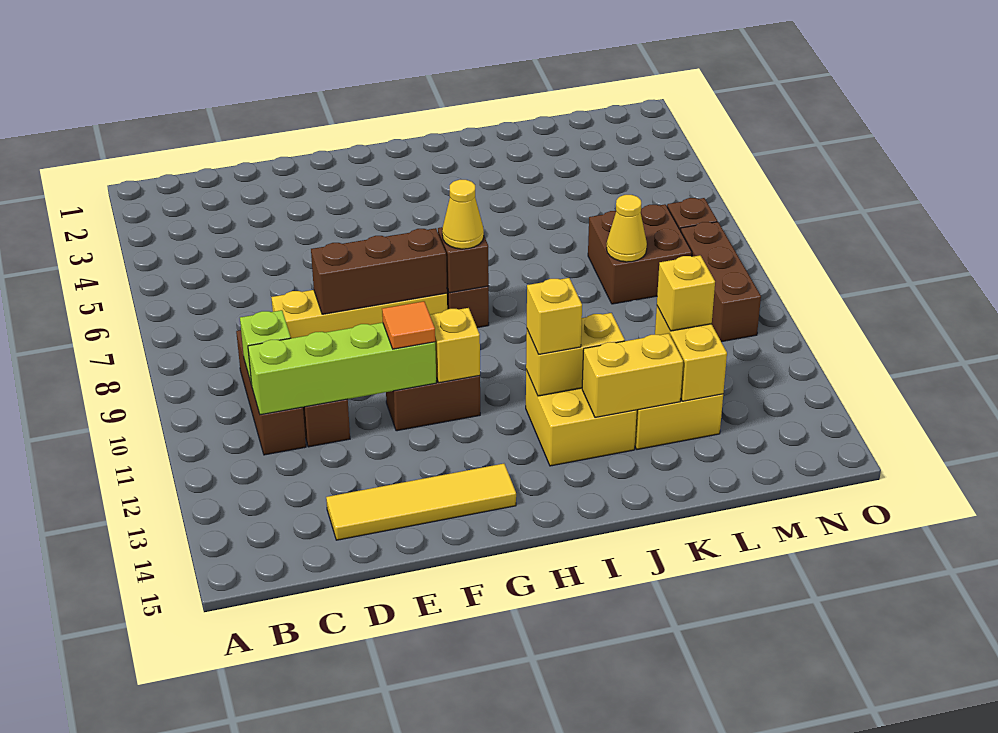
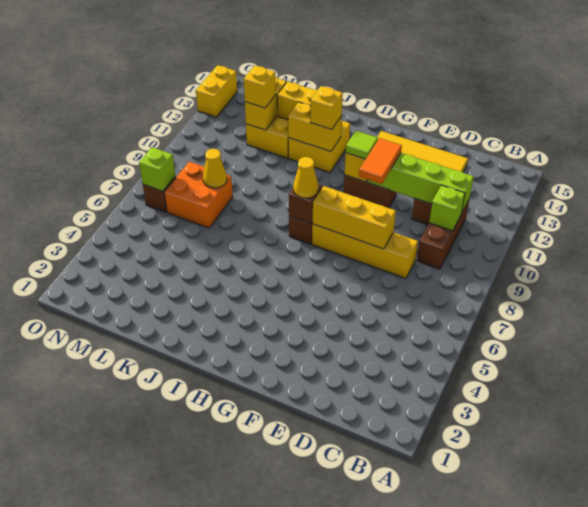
brown 1x3 brick [311,228,447,314] -> yellow 1x3 brick [313,186,396,249]
orange 1x1 tile [382,301,435,349] -> orange 1x2 tile [359,138,402,184]
none -> lime 1x1 tile [346,131,378,159]
brown 2x2 brick [588,204,692,304] -> orange 2x2 brick [164,162,233,228]
none -> lime 1x1 brick [139,147,175,191]
brown 1x3 brick [681,222,761,342] -> none
none -> yellow 1x2 brick [196,65,237,117]

